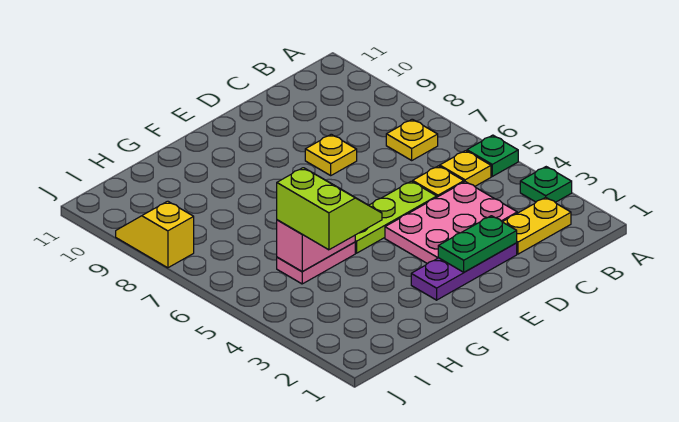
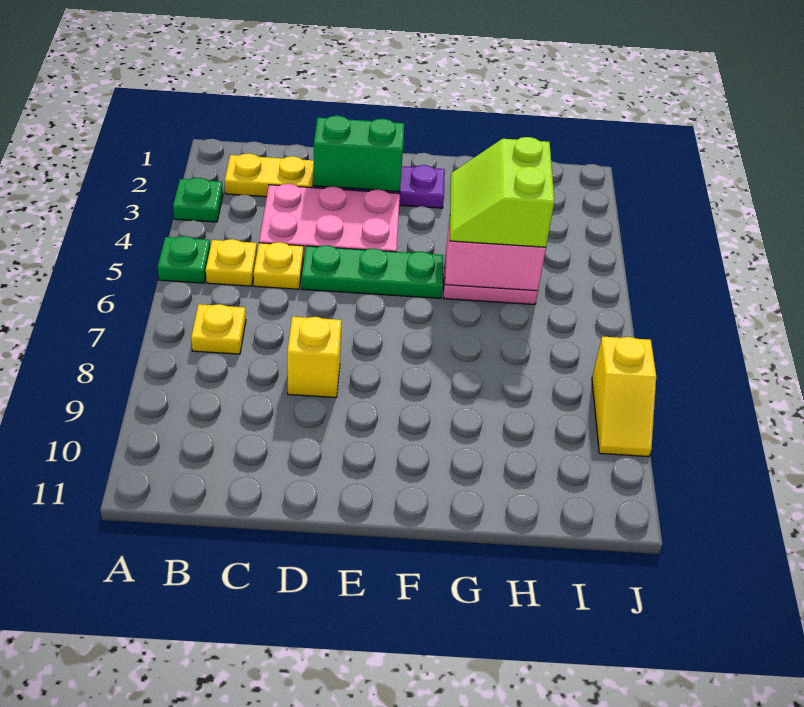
green 1x2 plate [438,216,517,272] -> green 1x2 brick [313,116,404,192]
lime 1x3 plate [355,181,437,253] -> green 1x3 plate [302,245,443,298]
yellow 1x1 plate [305,134,357,175] -> yellow 1x1 brick [287,317,341,398]

